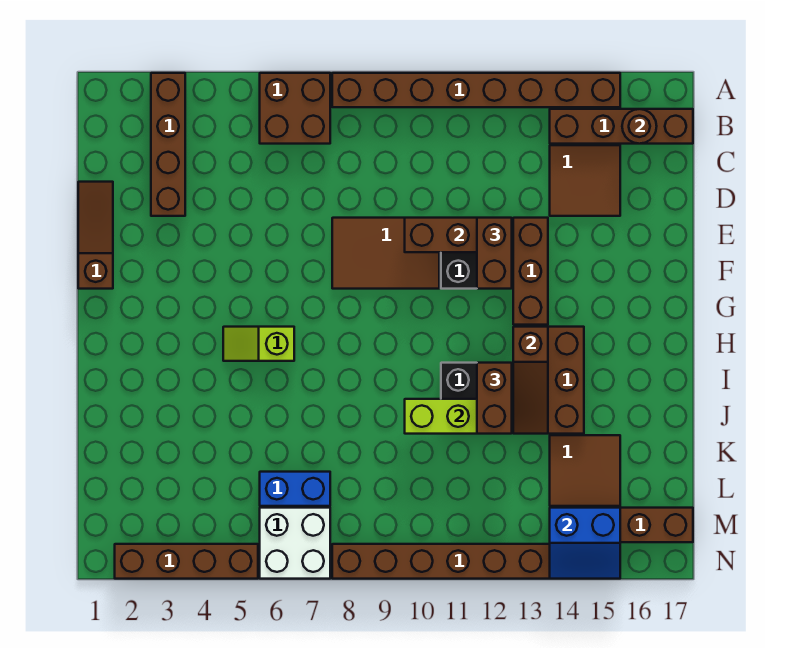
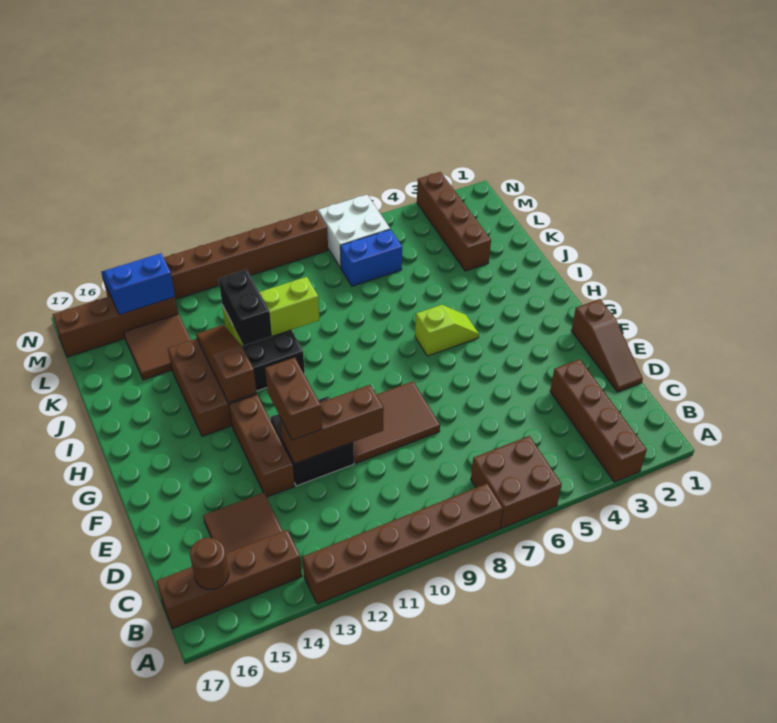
brown 1x8 brick [332,73,620,107] -> brown 1x6 brick [302,483,503,604]
brown 1x2 brick [477,363,512,434] -> black 1x2 brick [219,269,272,346]
brown 1x4 brick [115,544,258,579] -> brown 1x4 brick turned to [417,172,491,271]

